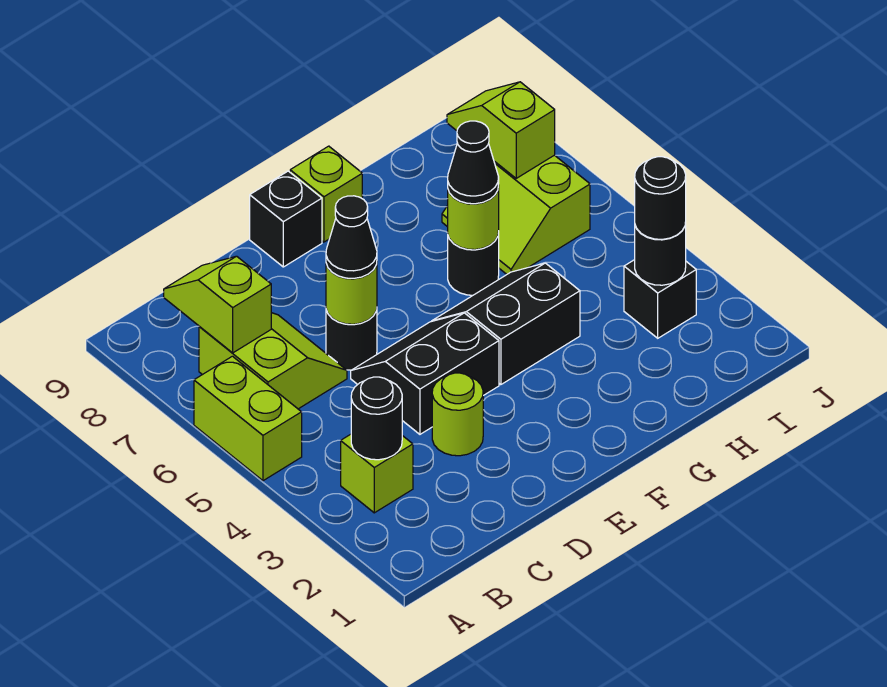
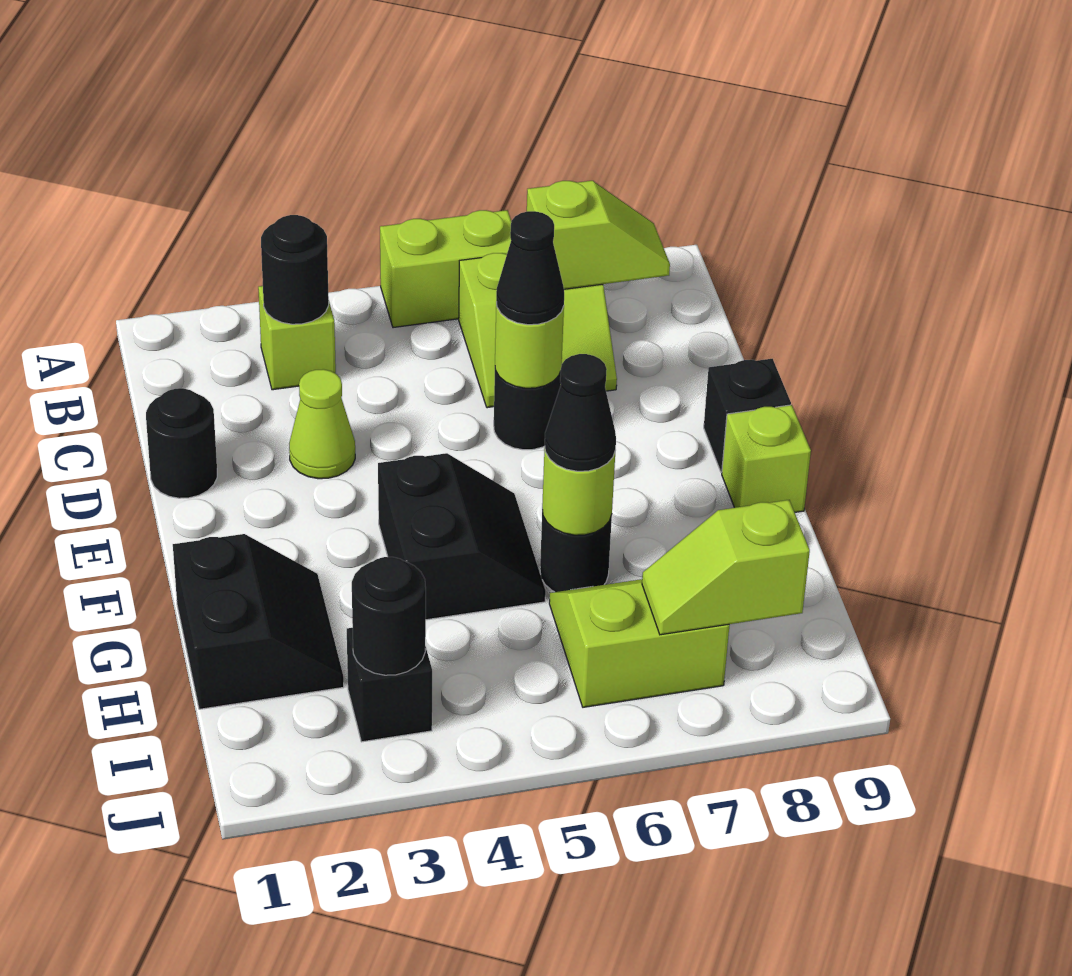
lime 1x1 round brick [432,373,483,456] -> lime 1x1 cone [289,369,355,479]
black 2x2 slope [351,313,499,434] -> black 2x2 slope moved to [173,534,344,709]
black 1x1 round brick [635,157,686,239] -> black 1x1 round brick moved to [146,388,217,498]
lime 1x2 slope [447,82,555,178] -> lime 1x2 slope turned to [642,500,810,635]

